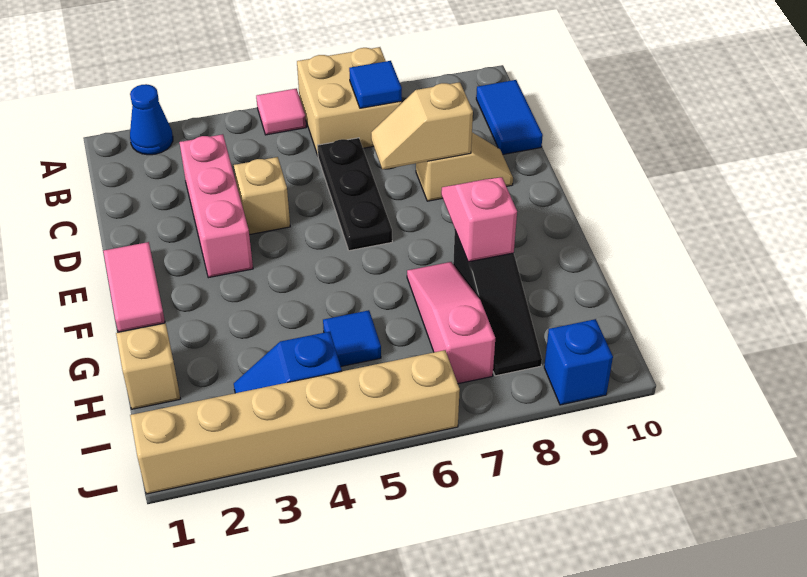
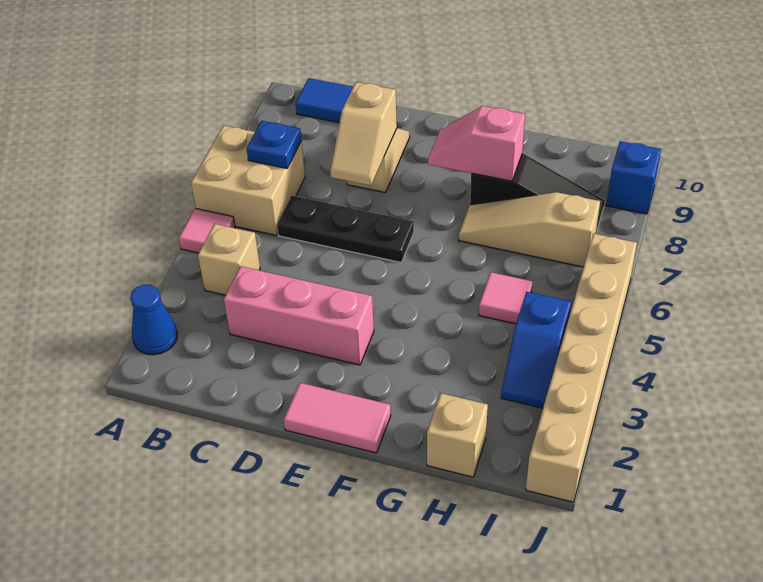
blue 1x1 tile [349,61,402,108] -> blue 1x1 plate [247,121,301,168]
tan 1x1 brick [234,157,290,235] -> tan 1x1 brick moved to [198,224,260,295]
pink 1x3 slope [407,262,495,384] -> tan 1x3 slope [459,192,600,267]
blue 1x1 tile [323,310,381,366] -> pink 1x1 tile [479,272,533,324]

